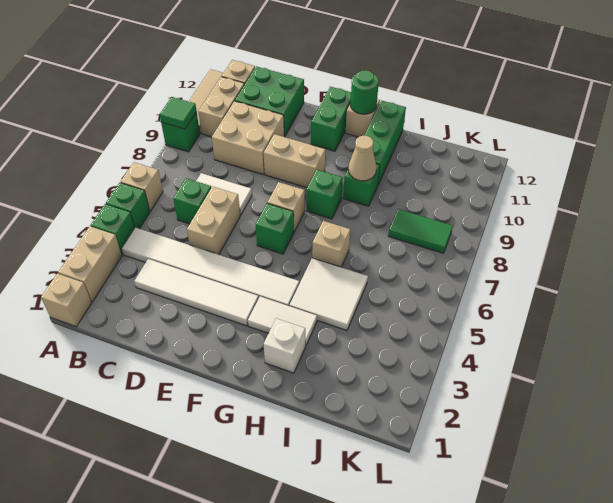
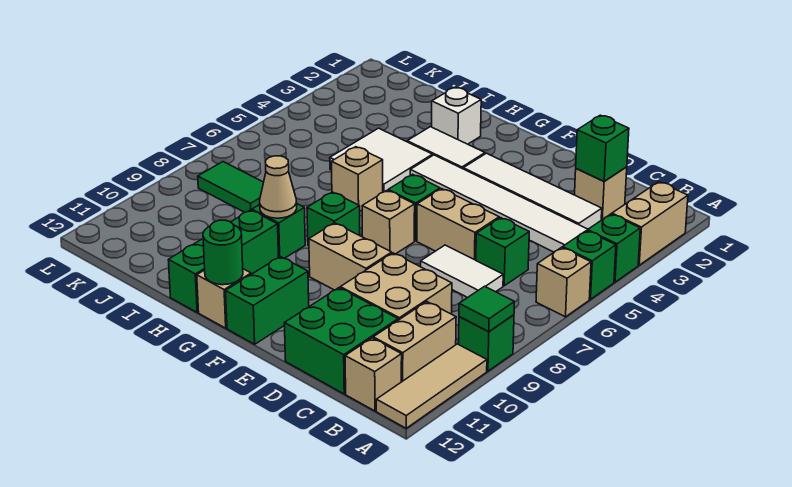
tan 1x1 brick [41,273,92,327] -> tan 1x1 brick moved to [575,167,627,219]
none -> green 1x1 brick [576,115,629,181]
tan 1x2 brick [187,187,240,255] -> tan 1x2 brick turned to [417,189,499,260]

